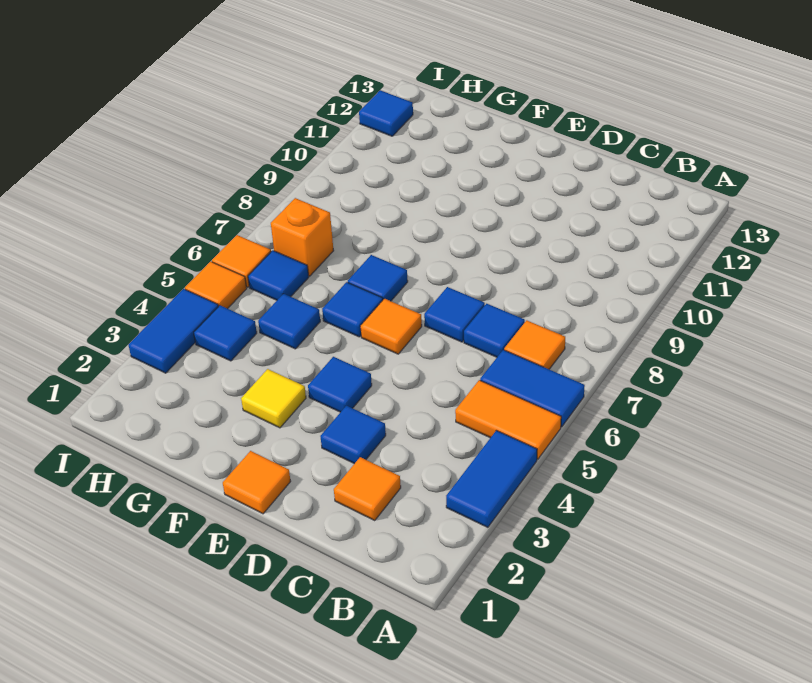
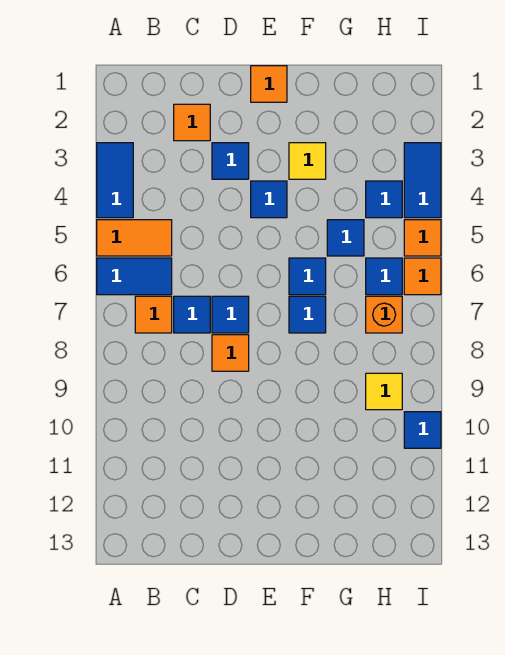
orange 1x1 tile [361,299,422,354] -> orange 1x1 tile moved to [212,335,249,371]
none -> yellow 1x1 tile [366,373,402,410]
blue 1x1 tile [359,90,413,136] -> blue 1x1 tile moved to [404,412,441,448]

